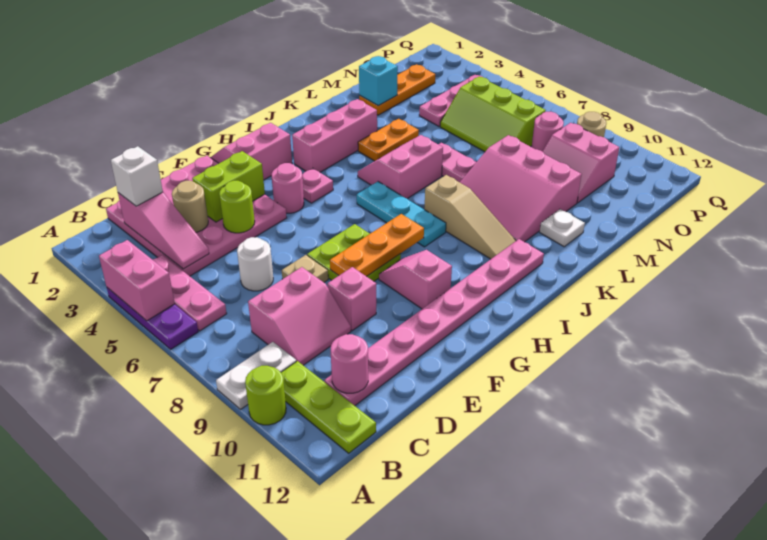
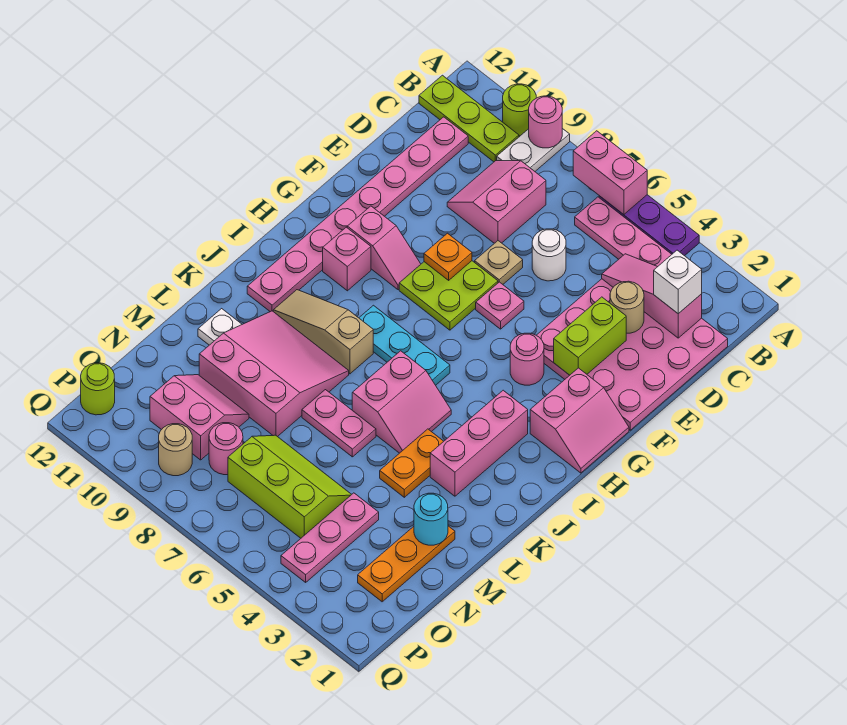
pink 1x2 brick [99,240,175,321] -> pink 1x2 brick moved to [573,131,647,215]
pink 1x1 round brick [331,334,368,393] -> pink 1x1 round brick moved to [529,96,562,148]
lime 1x1 round brick [219,181,255,233] -> lime 1x1 round brick moved to [81,363,115,415]
pink 1x1 brick [327,267,376,331] -> pink 1x1 brick moved to [323,227,371,291]
orange 1x3 plate [330,214,424,276] -> orange 1x1 plate [424,233,472,280]
pink 1x1 plate [302,168,333,203] -> pink 1x1 plate moved to [476,282,524,329]
cyan 1x1 brick [359,56,398,106] -> cyan 1x1 round brick [414,493,448,545]

